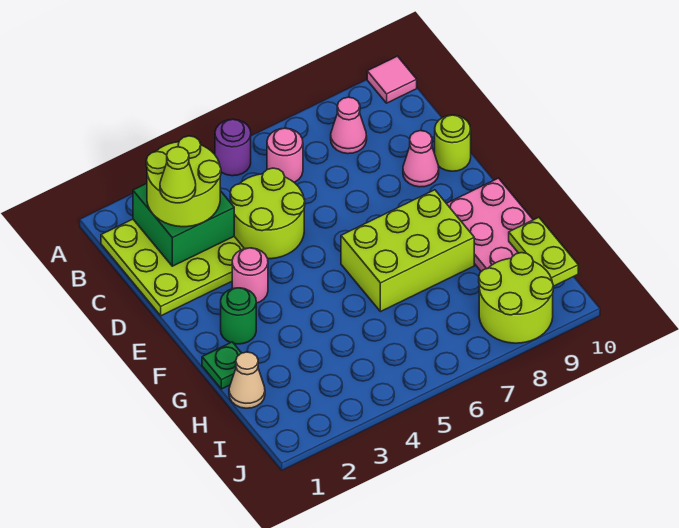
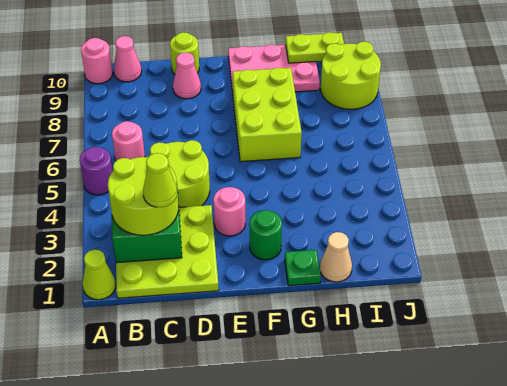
none -> lime 1x1 cone [82,249,116,300]
pink 1x1 tile [367,56,417,103] -> pink 1x1 round brick [81,38,113,84]
pink 1x1 cone [331,97,367,154] -> pink 1x1 cone moved to [114,36,142,82]

